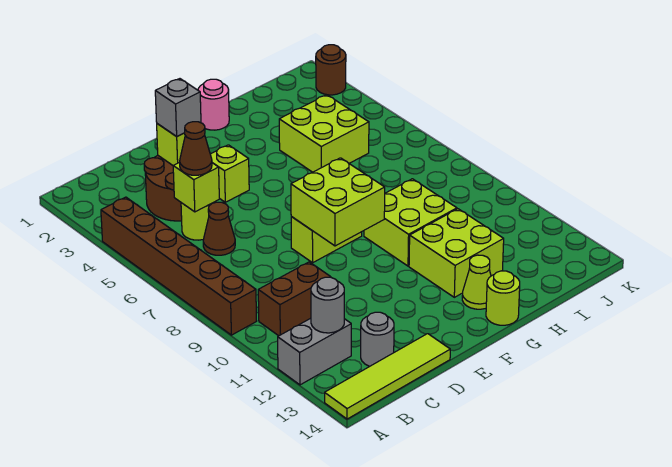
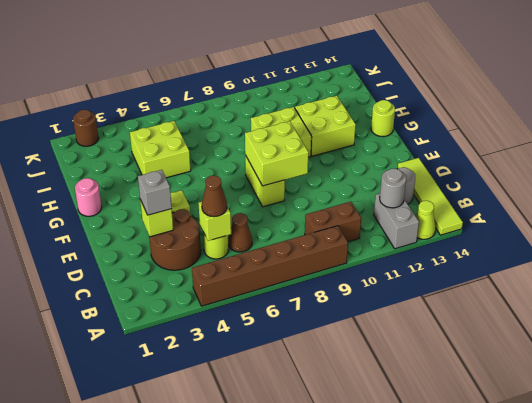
brown 1x2 brick [258,262,330,336] -> brown 1x2 brick turned to [305,202,361,242]
lime 1x1 cone [462,255,491,309] -> lime 1x1 cone moved to [416,201,435,239]

